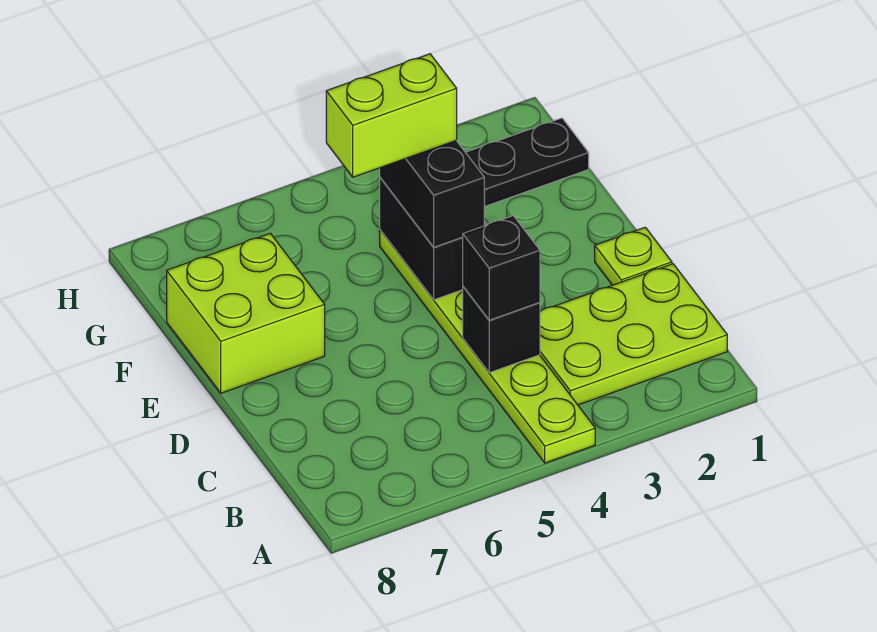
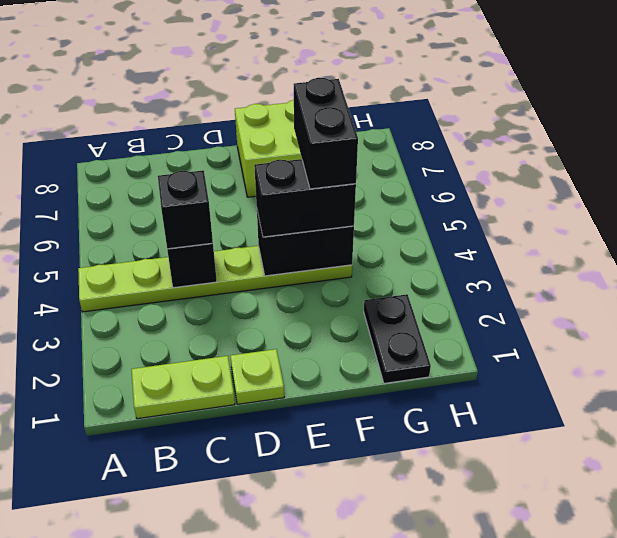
lime 2x3 plate [540,264,727,405] -> lime 1x2 plate [132,356,235,419]
lime 1x2 brick [326,54,457,177] -> black 1x2 brick [294,78,358,189]

